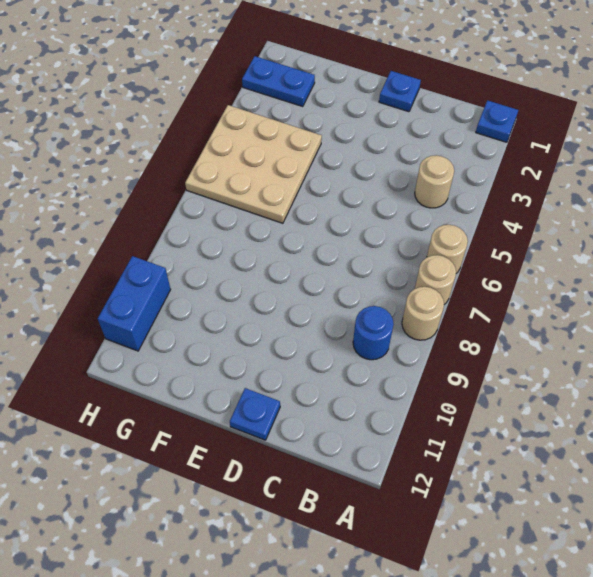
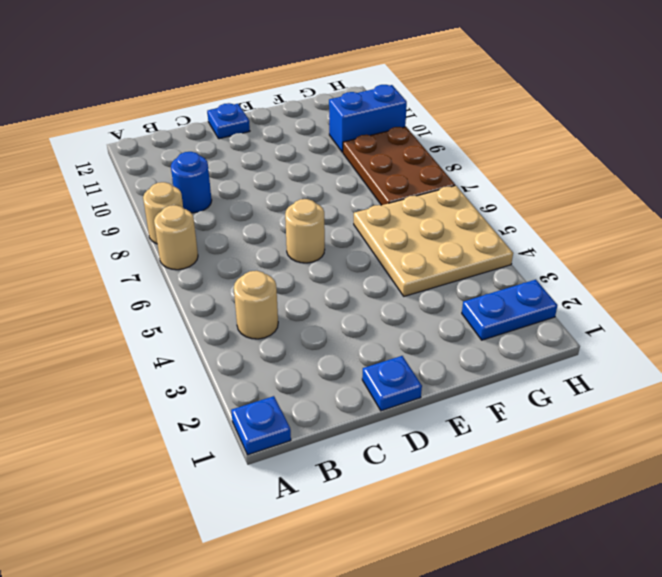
tan 1x1 round brick [427,225,468,273] -> tan 1x1 round brick moved to [285,199,325,263]
none -> brown 2x3 plate [343,127,455,205]
blue 1x2 brick [98,256,171,351] -> blue 1x2 brick turned to [329,85,407,152]

